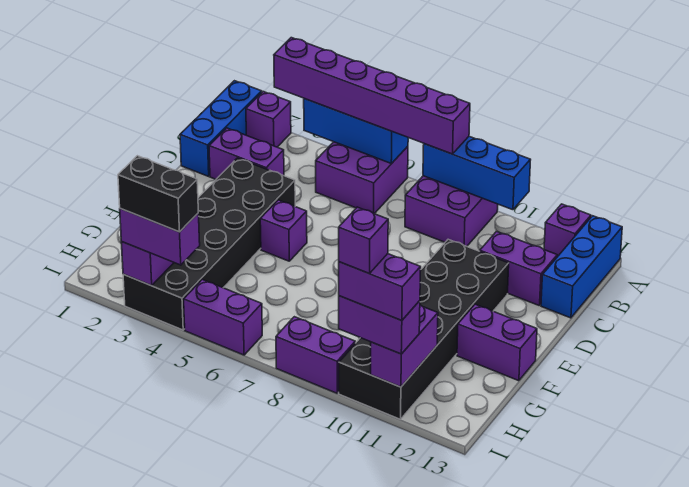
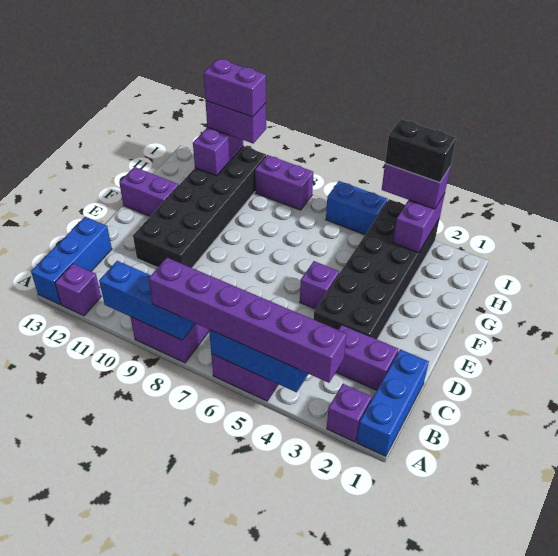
purple 1x2 brick [480,232,557,306] -> none
purple 1x2 brick [184,280,262,355] -> blue 1x2 brick [326,181,388,235]
purple 1x1 brick [339,207,388,273] -> none

